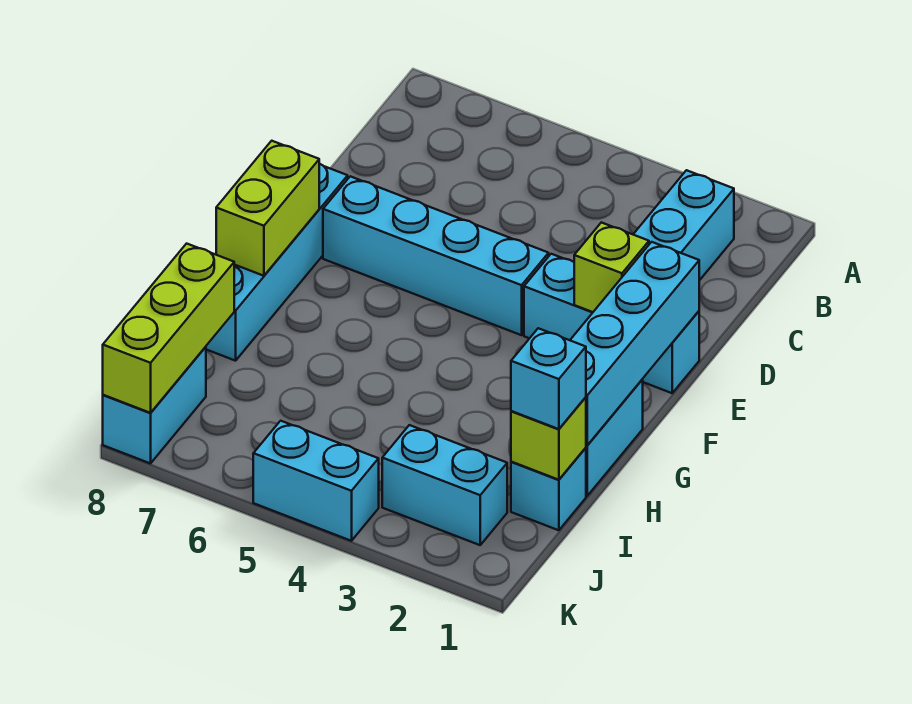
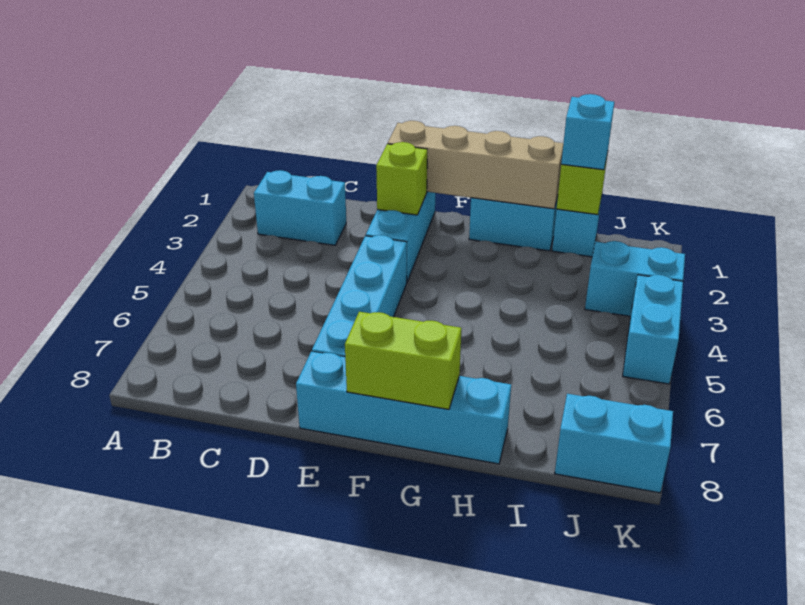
cyan 1x4 brick [570,242,699,445] -> tan 1x4 brick [388,121,563,209]
lime 1x3 brick [103,244,234,413] -> none
cyan 1x2 brick [382,425,507,545] -> cyan 1x2 brick turned to [585,241,685,316]

